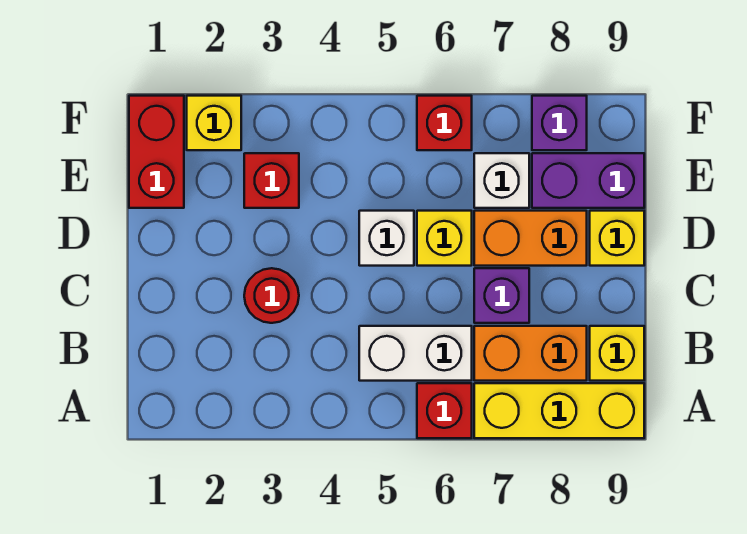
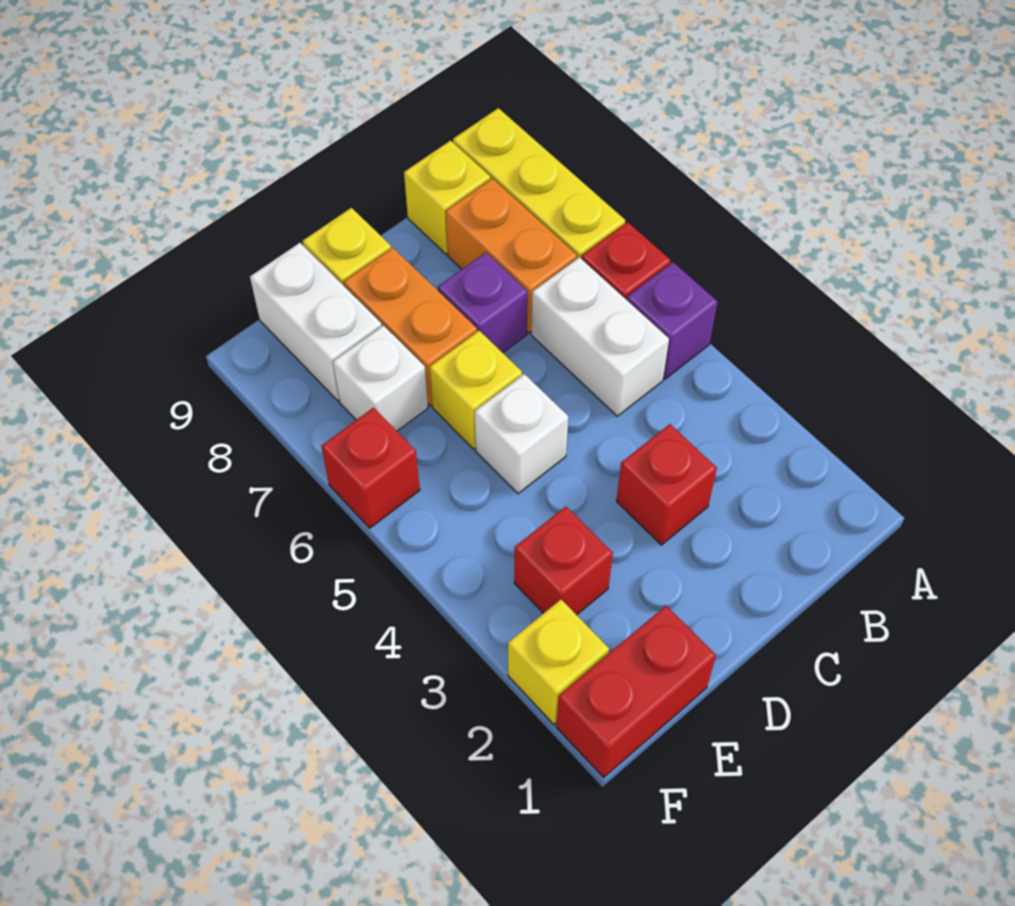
red 1x1 round brick [244,268,299,323] -> red 1x1 brick [616,424,717,545]
purple 1x2 brick [532,153,644,208] -> white 1x2 brick [250,243,382,401]
purple 1x1 brick [532,96,587,150] -> purple 1x1 brick moved to [627,262,718,379]

